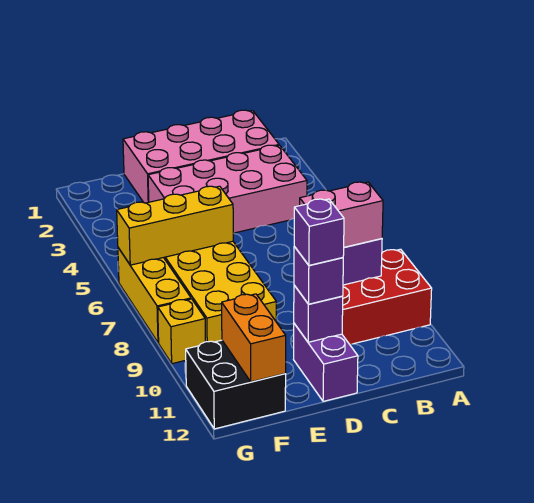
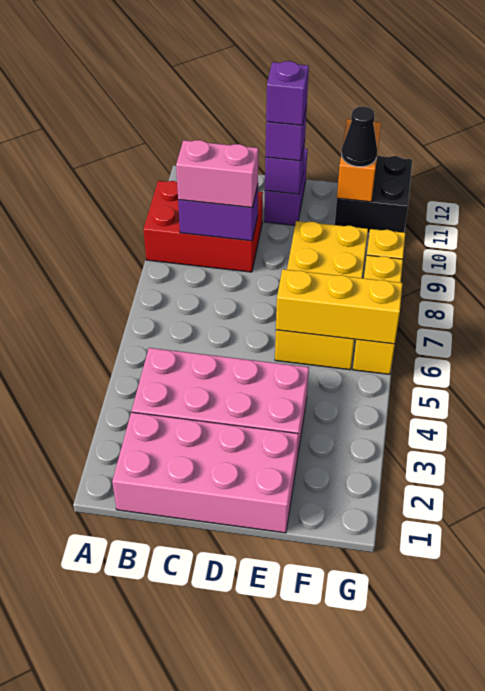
none -> black 1x1 cone [341,106,377,167]

